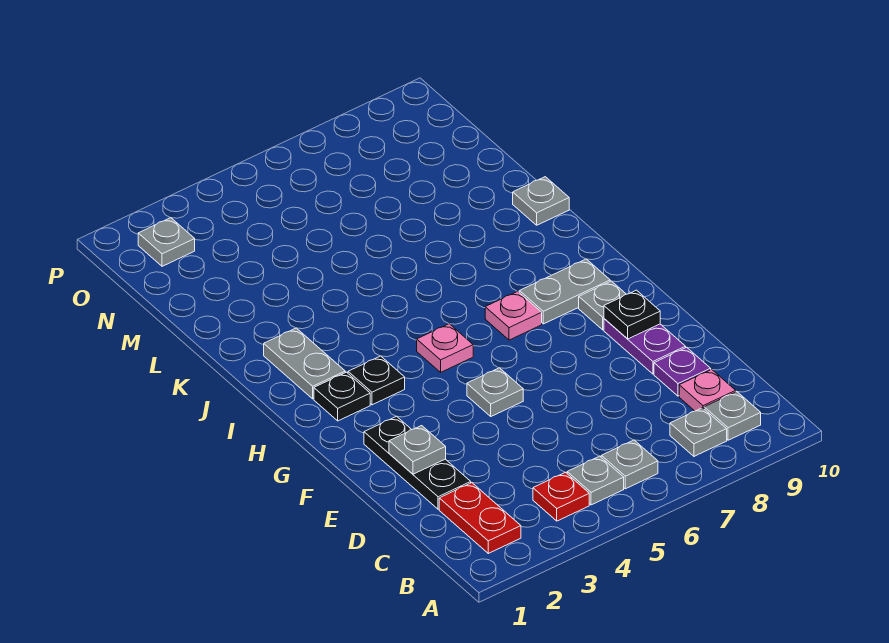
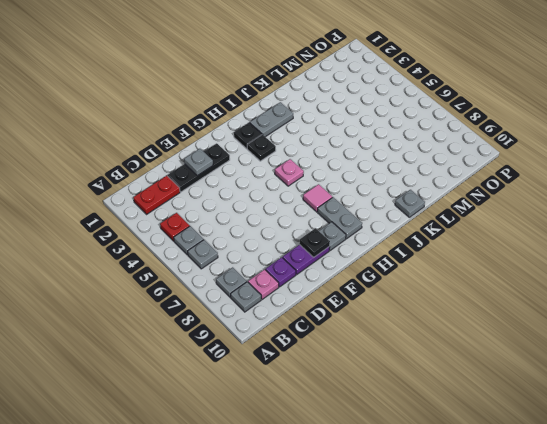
grey 1x1 plate [467,368,523,416] -> none
pink 1x1 plate [485,291,542,340] -> pink 1x1 tile [303,184,332,212]
grey 1x1 plate [138,218,195,266] -> none

